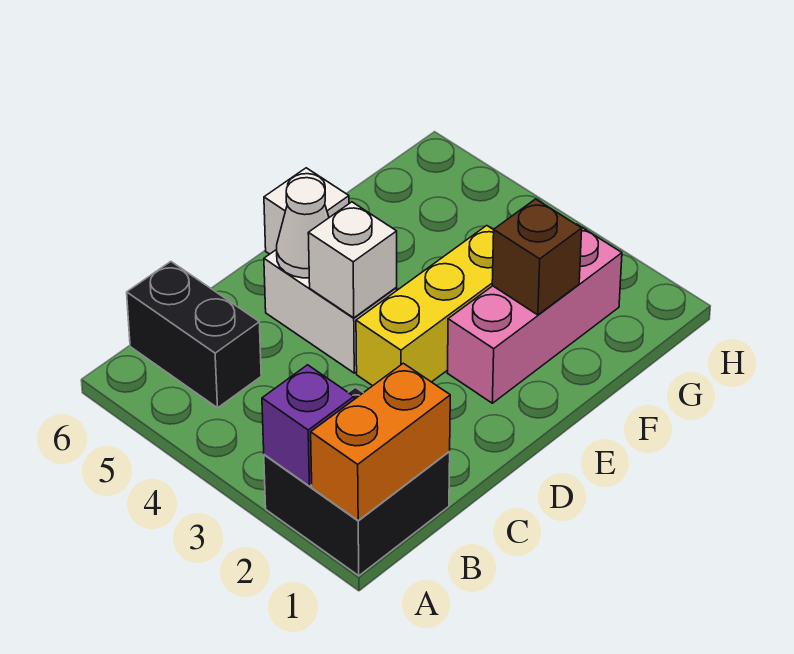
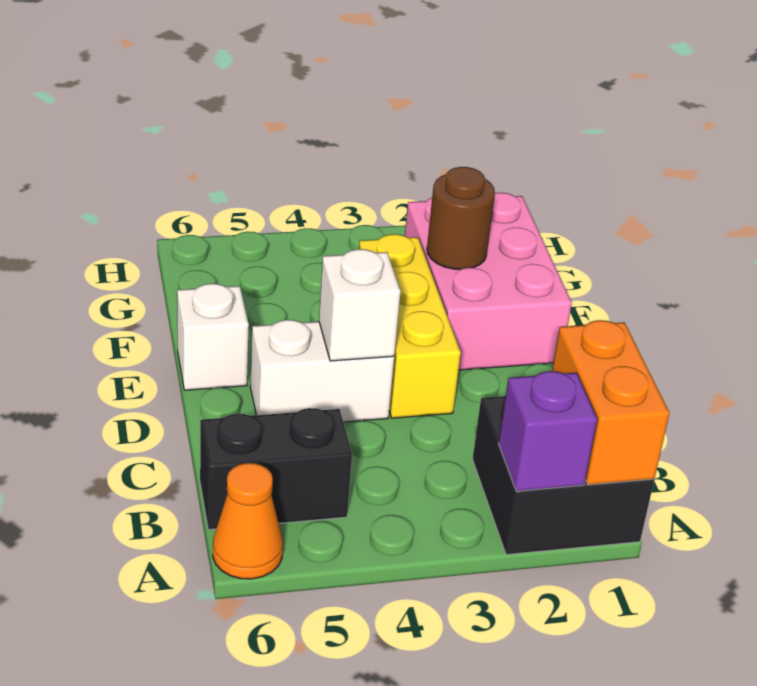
none -> orange 1x1 cone [213,463,283,579]
white 1x1 cone [277,178,329,278] -> none
pink 1x3 brick [447,224,622,403] -> pink 2x3 brick [405,193,572,370]
brown 1x1 brick [492,199,582,315] -> brown 1x1 round brick [427,167,495,269]

